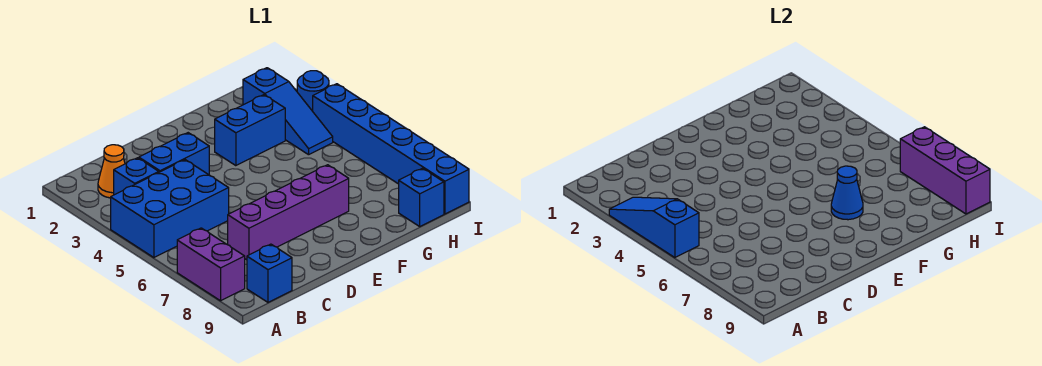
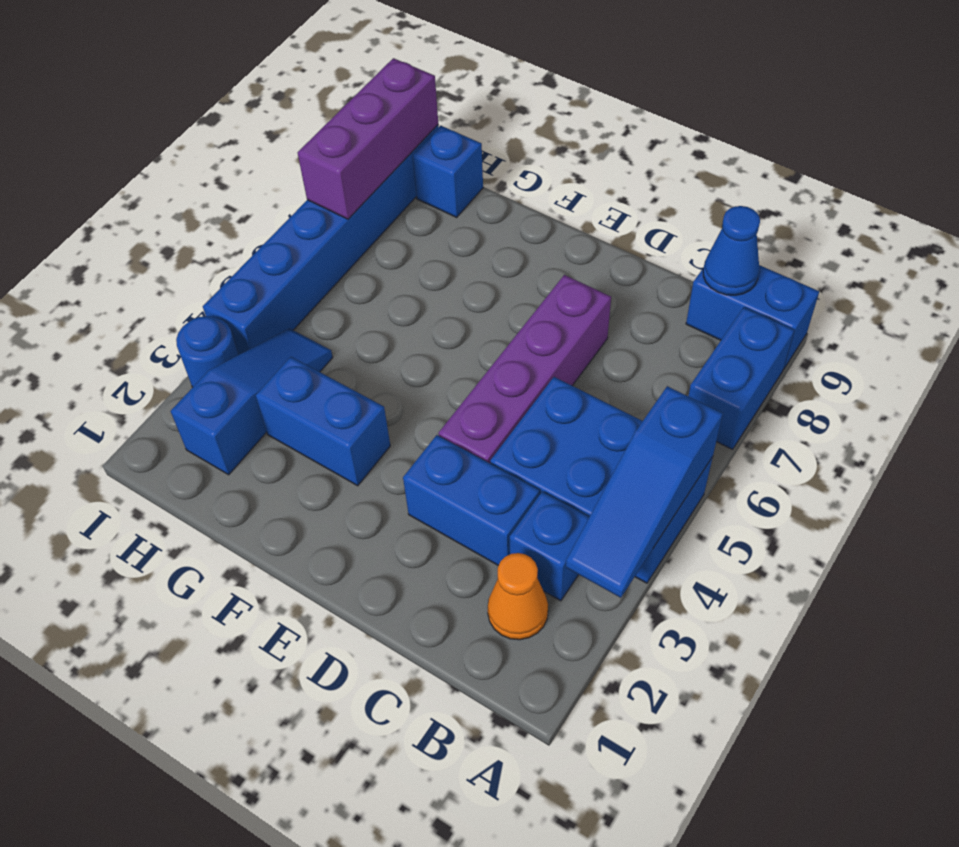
purple 1x2 brick [177,228,245,301] -> blue 1x2 brick [689,307,794,449]
blue 1x1 brick [247,244,292,302] -> blue 1x2 brick [686,265,819,369]
purple 1x4 brick [228,165,349,260] -> purple 1x4 brick turned to [438,275,611,463]
blue 1x1 cone [831,166,863,220] -> blue 1x1 cone moved to [703,206,760,295]

